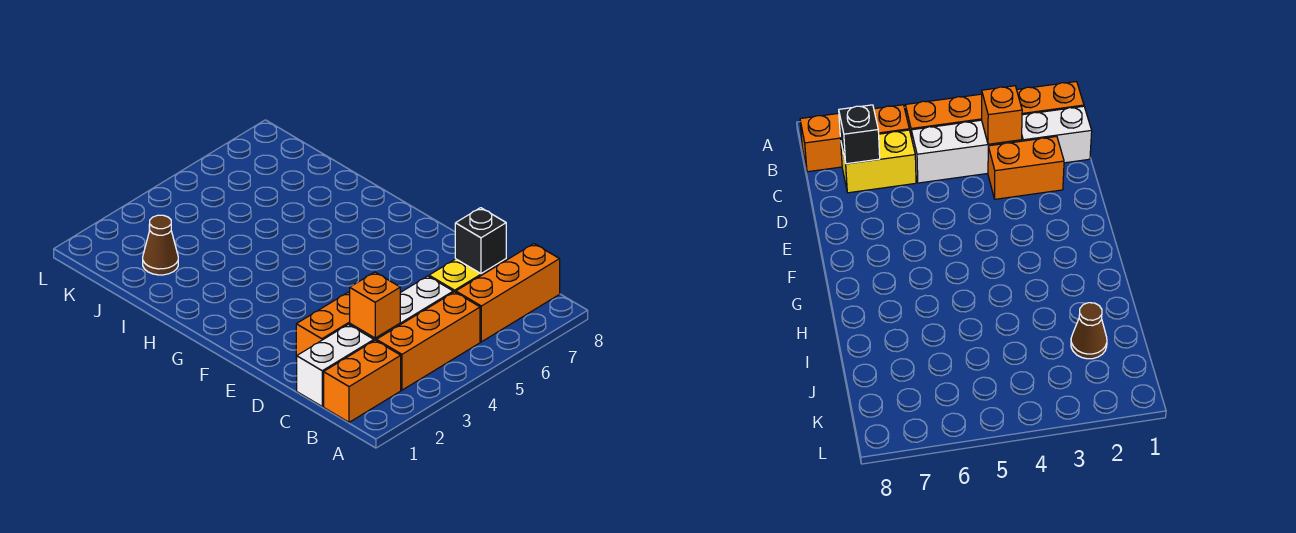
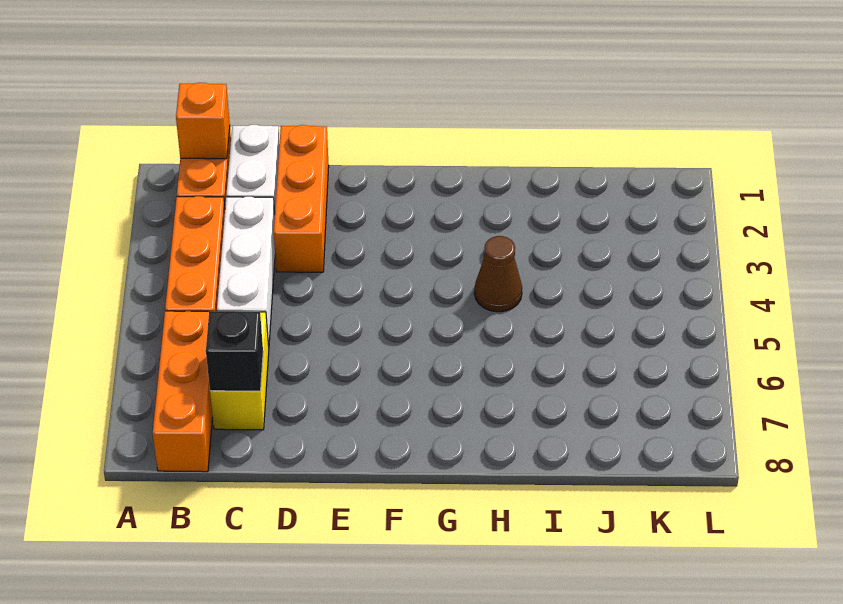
orange 1x1 brick [350,272,400,338] -> orange 1x1 brick moved to [176,83,230,159]
orange 1x2 brick [296,293,350,359] -> orange 1x3 brick [274,125,329,272]
brown 1x1 cone [143,215,178,275] -> brown 1x1 cone moved to [474,236,522,312]

